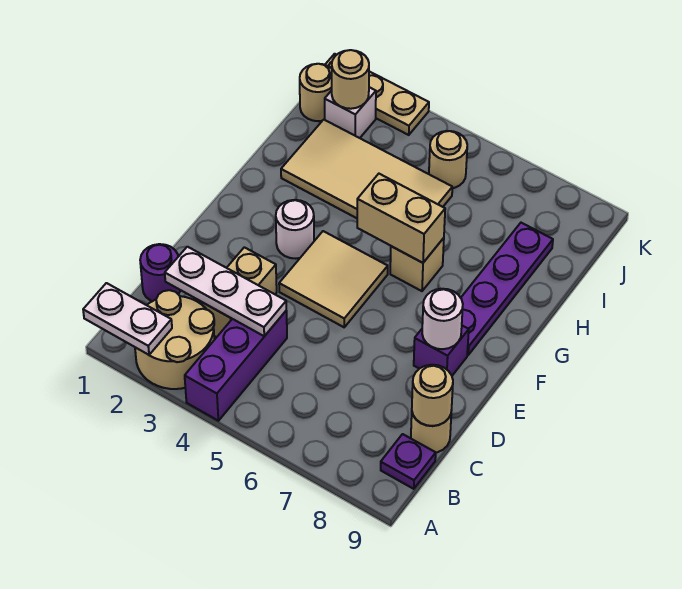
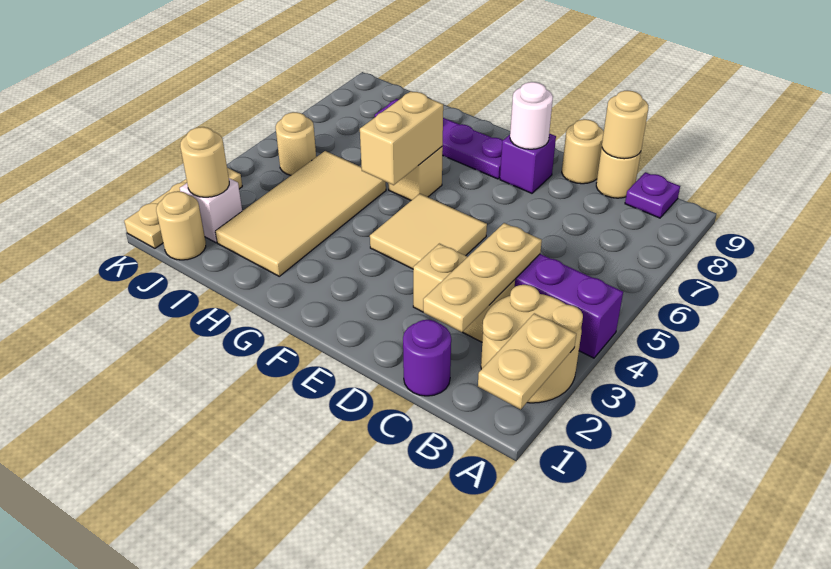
white 1x2 plate [83,283,172,355] -> tan 1x2 plate [478,313,576,409]
white 1x3 plate [165,247,286,336] -> tan 1x3 plate [423,223,542,332]
none -> tan 1x1 round brick [562,119,604,184]
white 1x1 round brick [276,200,314,259] -> none

